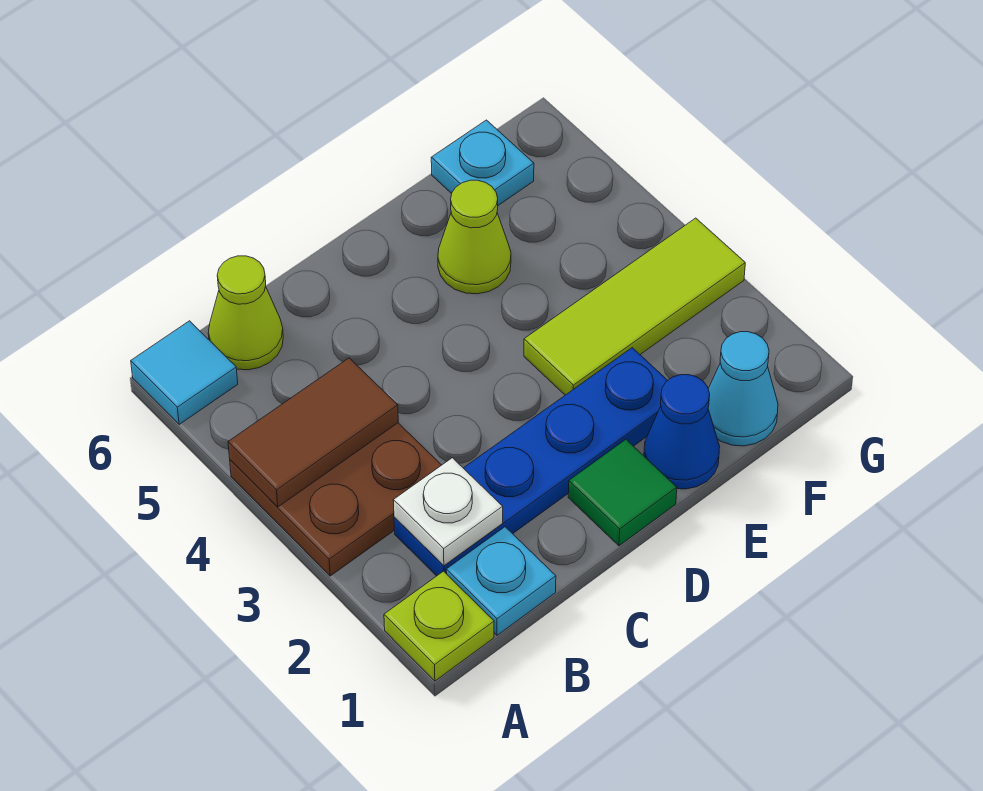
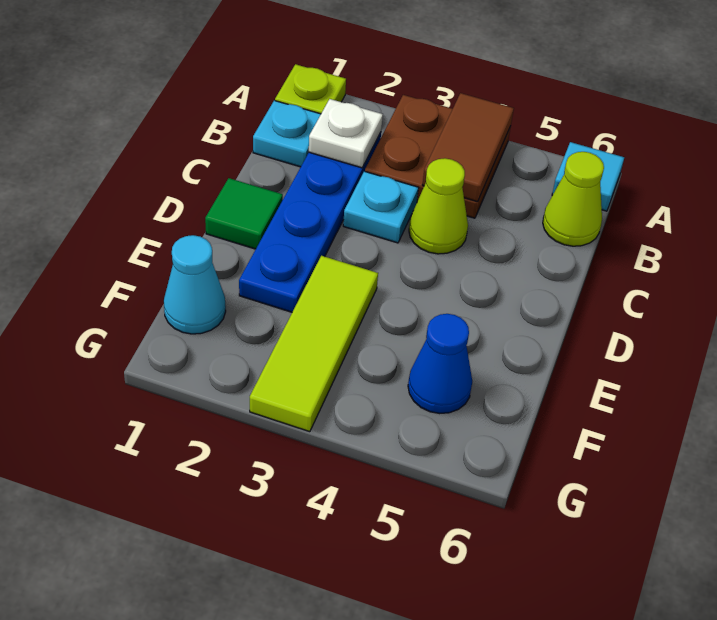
blue 1x1 cone [644,375,720,489] -> blue 1x1 cone moved to [408,314,472,414]
lime 1x1 cone [438,180,511,294] -> lime 1x1 cone moved to [409,158,468,254]
cyan 1x1 plate [431,120,534,205] -> cyan 1x1 plate moved to [343,171,418,243]

